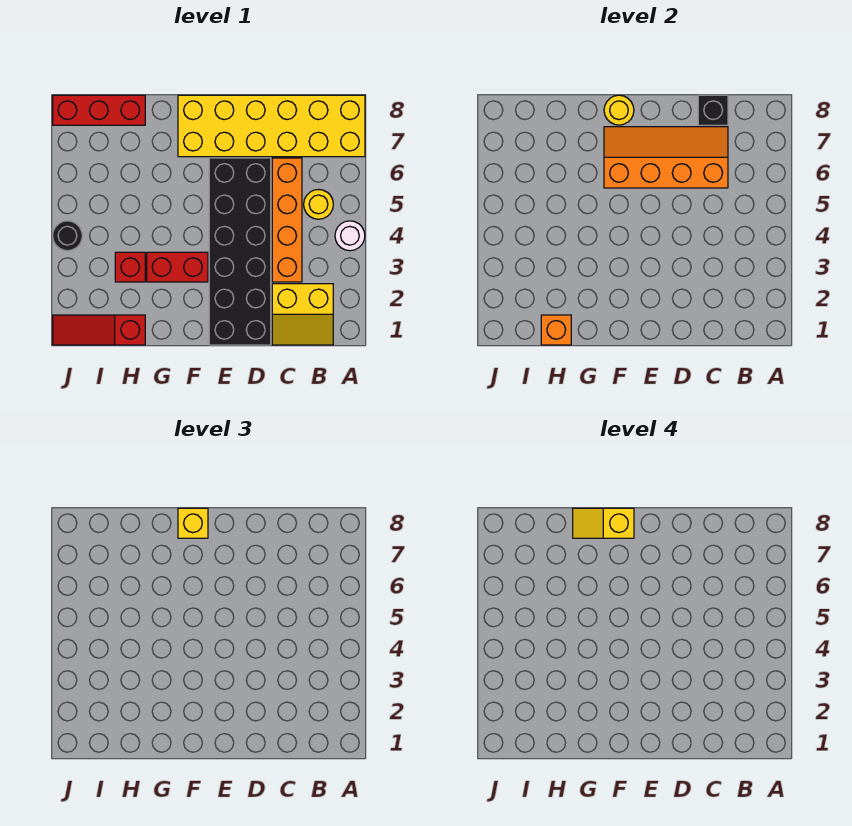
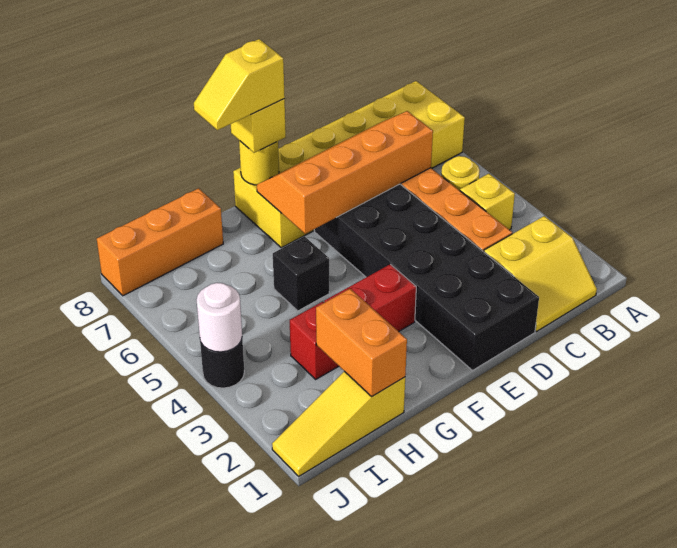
white 1x1 round brick [335,221,365,251] -> white 1x1 round brick moved to [197,283,242,352]
none -> yellow 1x1 brick [460,174,515,230]
black 1x1 brick [698,95,728,125] -> black 1x1 brick moved to [273,236,329,311]
red 1x3 slope [53,315,145,345] -> yellow 1x3 slope [272,371,405,476]
orange 1x1 brick [541,315,571,345] -> orange 1x2 brick [316,289,407,396]
red 1x3 brick [53,95,145,125] -> orange 1x3 brick [97,188,223,296]

